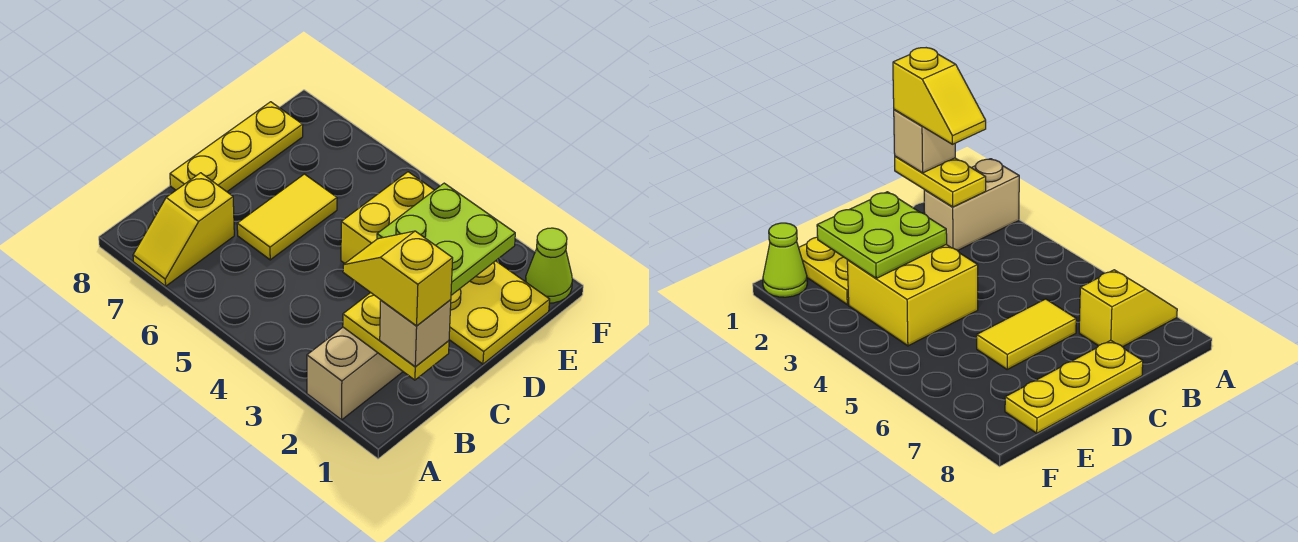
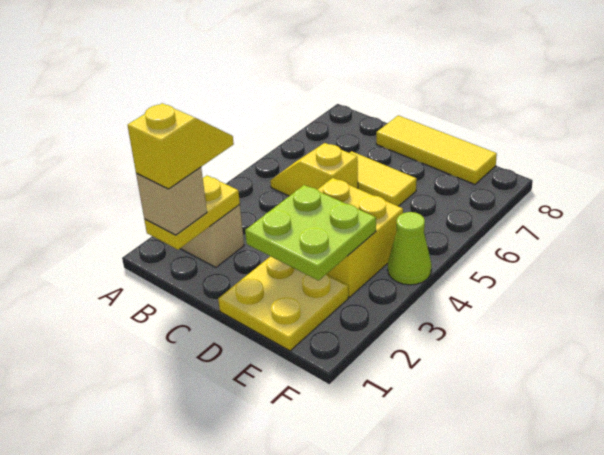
yellow 1x2 slope [133,173,234,286] -> yellow 1x2 slope moved to [270,143,358,196]
yellow 1x3 plate [170,102,303,192] -> yellow 1x3 tile [376,115,497,184]
lime 1x1 cone [525,228,572,303] -> lime 1x1 cone moved to [388,212,431,285]

